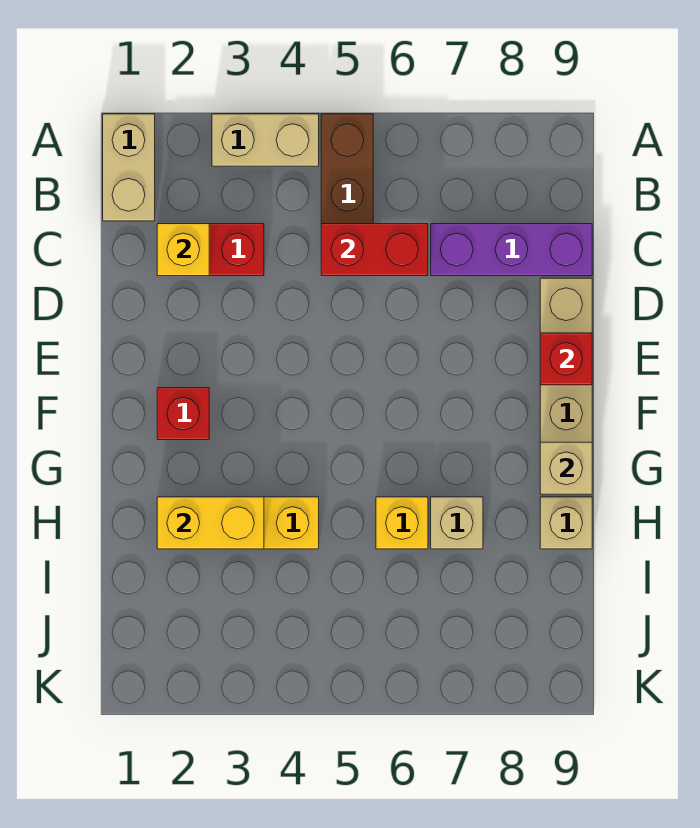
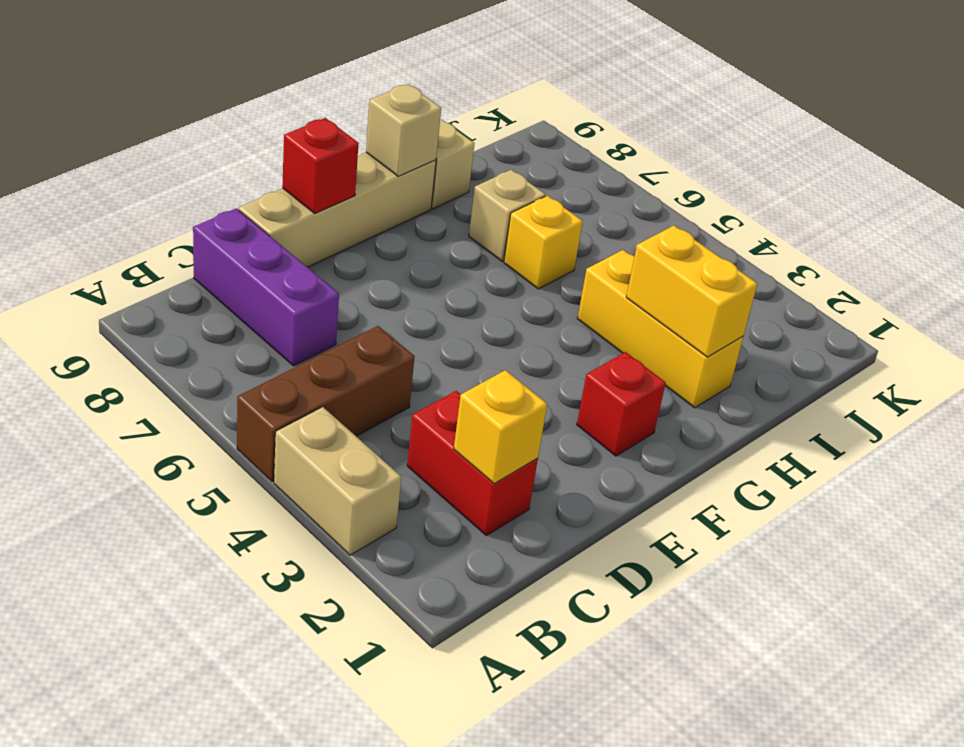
tan 1x2 brick [103,114,155,221] -> none
red 1x2 brick [321,224,428,276] -> none

